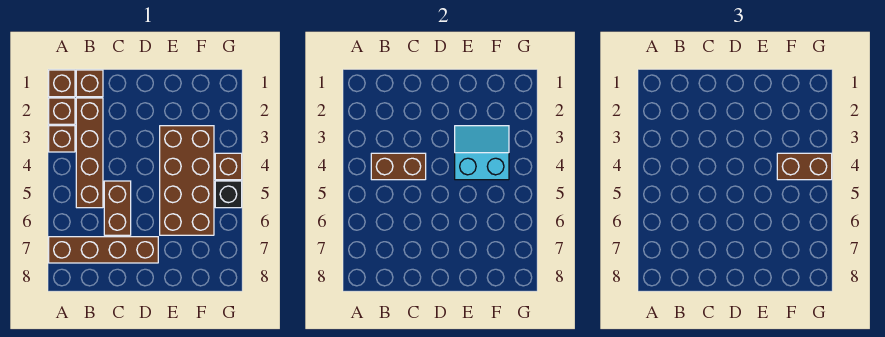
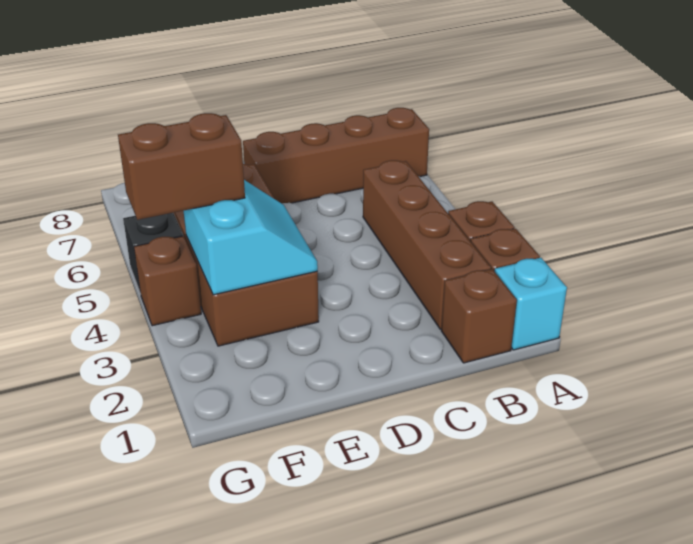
brown 1x1 brick [49,70,75,97] -> cyan 1x1 brick [494,258,567,350]
brown 1x2 brick [371,153,426,180] -> none
brown 1x2 brick [104,181,131,235] -> none
cyan 2x2 slope [455,126,509,180] -> cyan 2x2 slope turned to [184,180,318,295]

